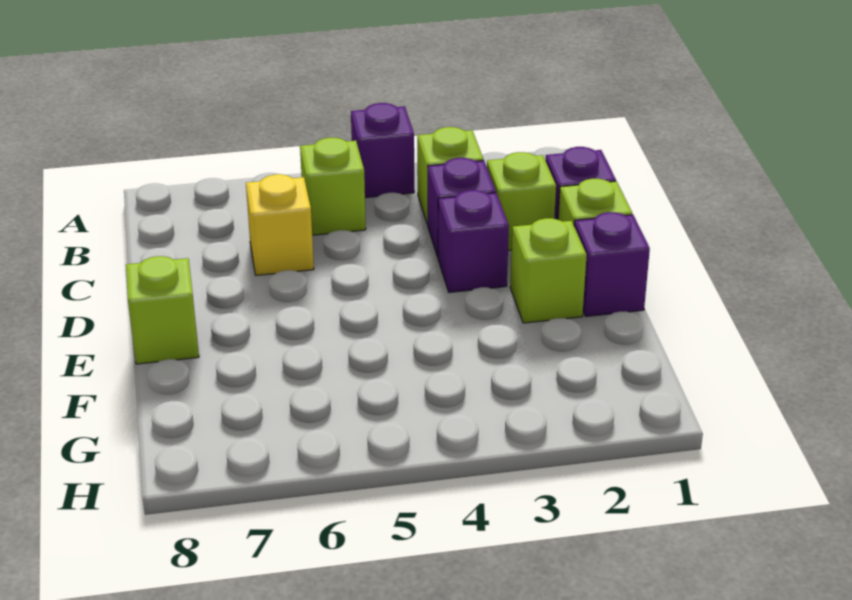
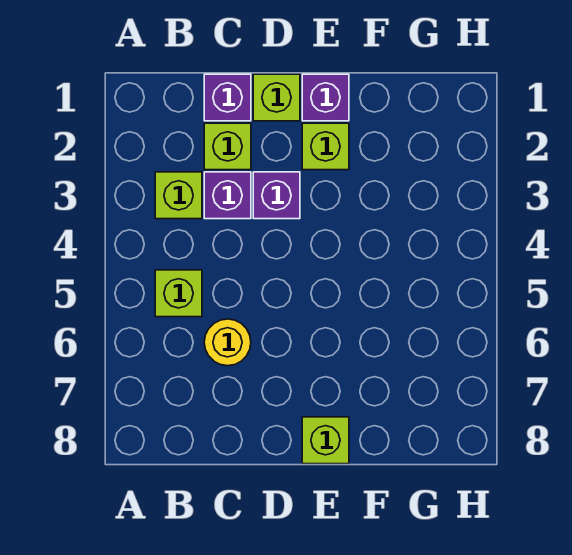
purple 1x1 brick [351,103,414,198] -> none
yellow 1x1 brick [246,174,314,275] -> yellow 1x1 round brick [204,319,251,366]

